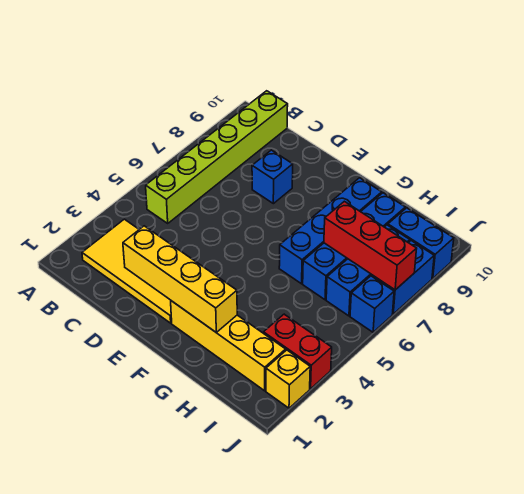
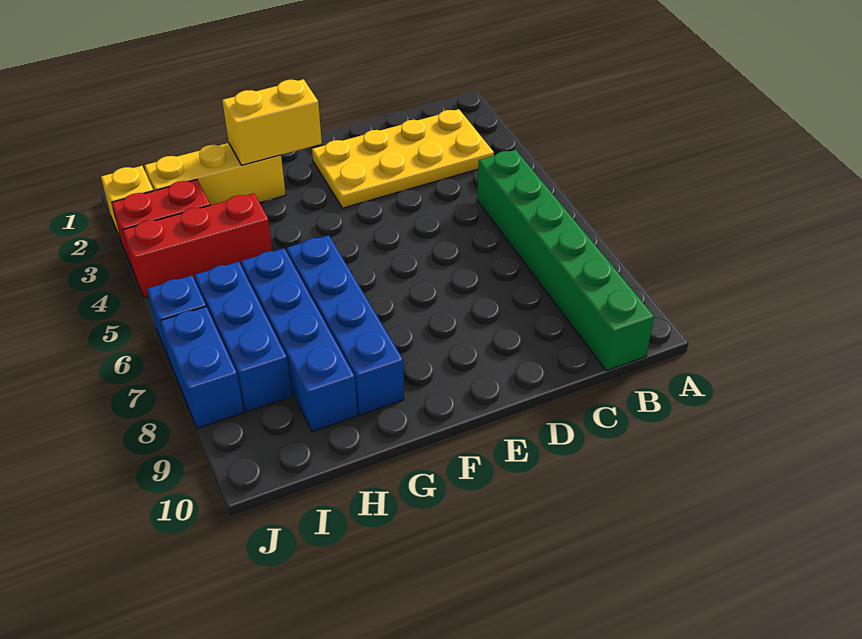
yellow 2x4 tile [82,219,172,323] -> yellow 2x4 plate [312,109,494,208]
lime 1x6 brick [146,91,288,223] -> green 1x6 brick [477,150,654,371]
yellow 1x4 brick [123,226,237,332] -> yellow 1x2 brick [222,79,322,165]
blue 1x1 brick [252,150,293,204] -> none
yellow 1x4 brick [171,301,286,391] -> yellow 1x3 brick [144,143,286,205]
red 1x3 brick [324,201,417,290] -> red 1x3 brick moved to [123,193,272,297]
blue 1x2 brick [388,208,454,278] -> none

